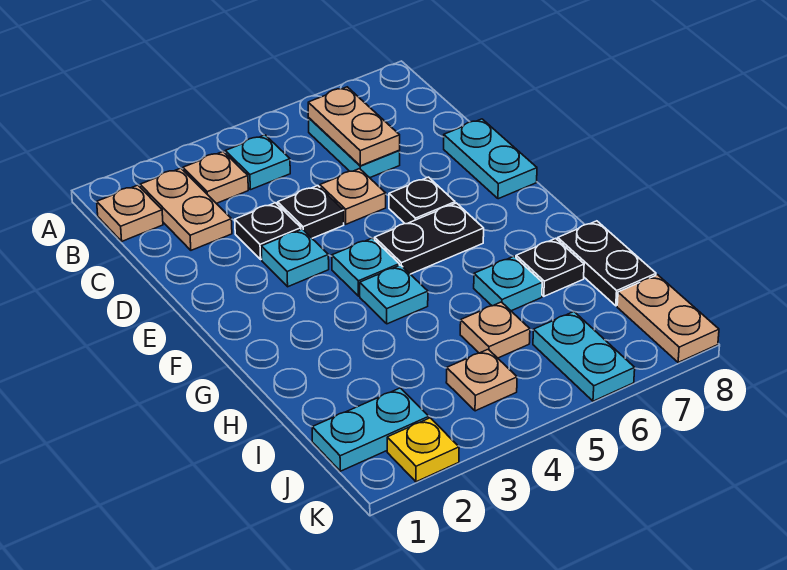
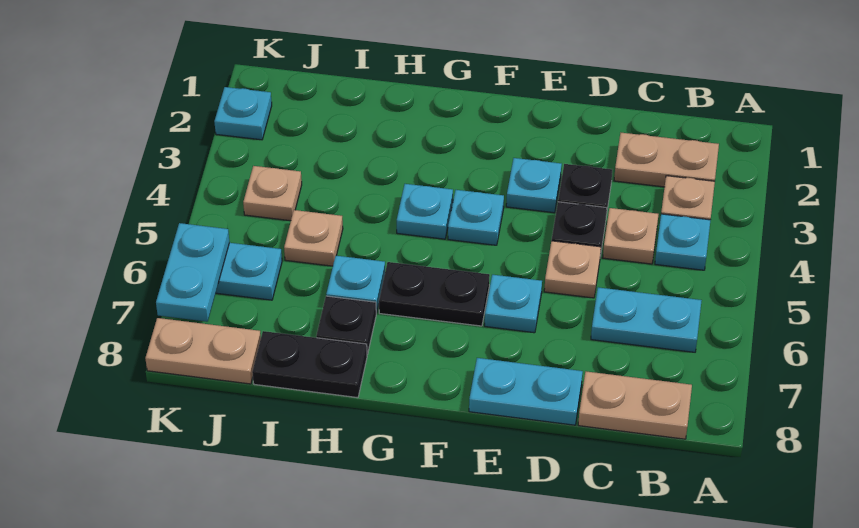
tan 1x1 plate [97,185,163,241] -> tan 1x1 plate moved to [603,208,658,264]
tan 1x2 plate [308,87,400,166] -> tan 1x2 plate moved to [578,371,692,439]
black 1x1 plate [389,177,455,224] -> cyan 1x1 plate [485,275,542,333]
black 1x2 plate [375,203,484,274] -> black 1x2 plate turned to [379,262,490,326]
cyan 1x2 plate [312,388,429,471] -> cyan 1x2 plate moved to [156,223,230,322]
yellow 1x1 plate [387,418,459,482] -> cyan 1x1 plate [214,87,272,140]

